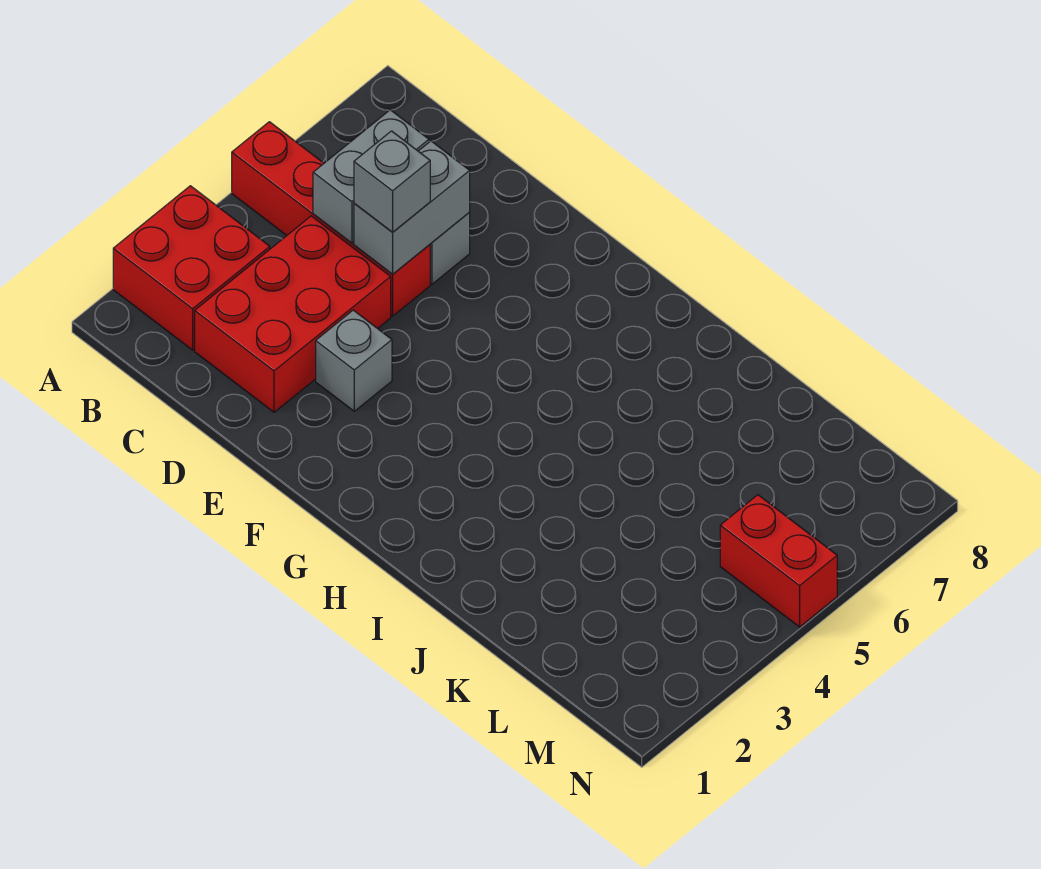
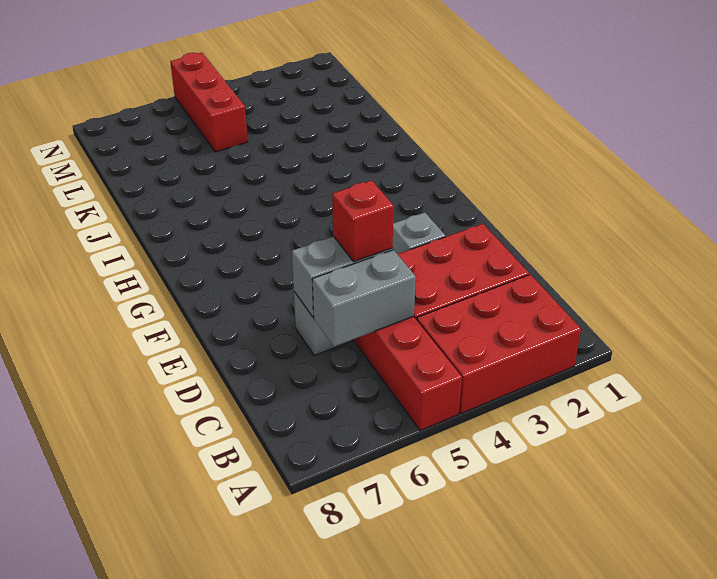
red 2x2 brick [113,186,270,350] -> red 2x3 brick [417,274,581,413]
grey 1x1 brick [354,131,430,232] -> red 1x1 brick [332,180,394,262]
red 1x2 brick [720,495,837,627] -> red 1x3 brick [170,53,248,152]

